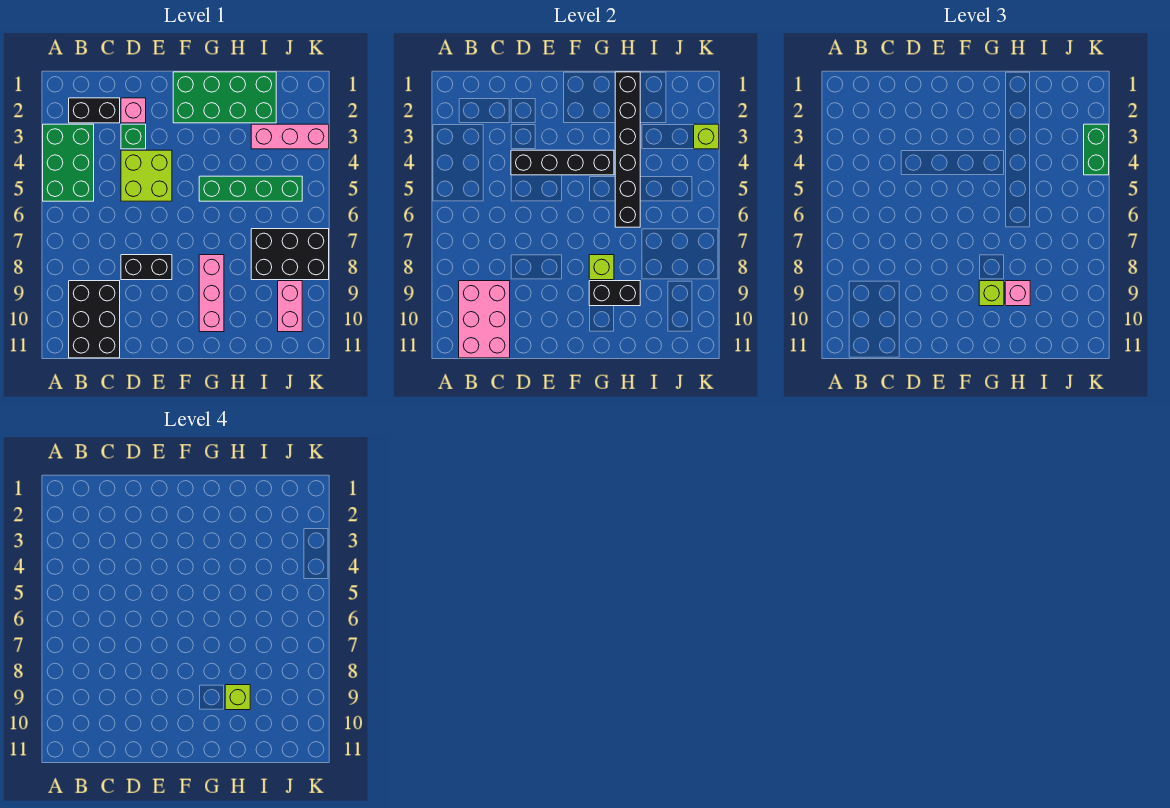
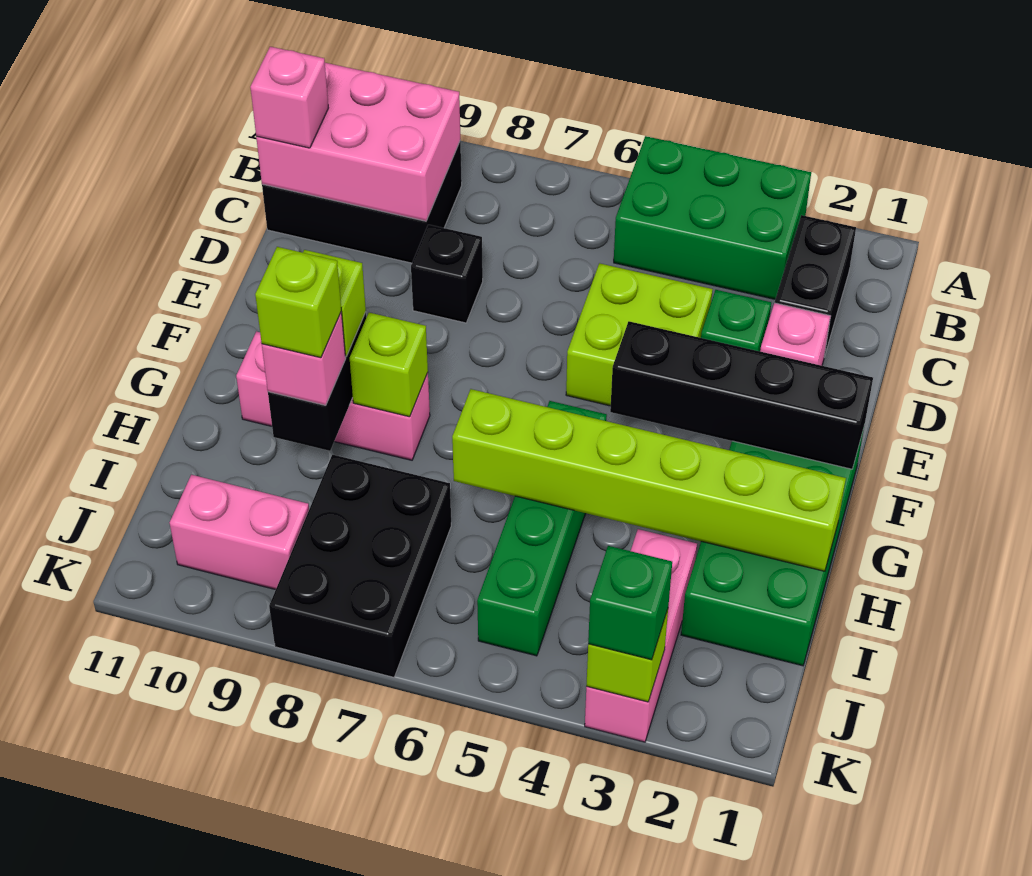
none -> pink 1x1 brick [250,47,328,148]
black 1x4 brick [511,150,614,175] -> black 1x4 brick turned to [610,321,873,469]
black 1x2 brick [121,255,172,280] -> black 1x1 brick [411,225,483,323]
black 1x6 brick [615,72,640,227] -> lime 1x6 brick [452,389,846,571]
green 1x2 brick [1084,124,1109,175] -> green 1x1 brick [588,546,672,660]

